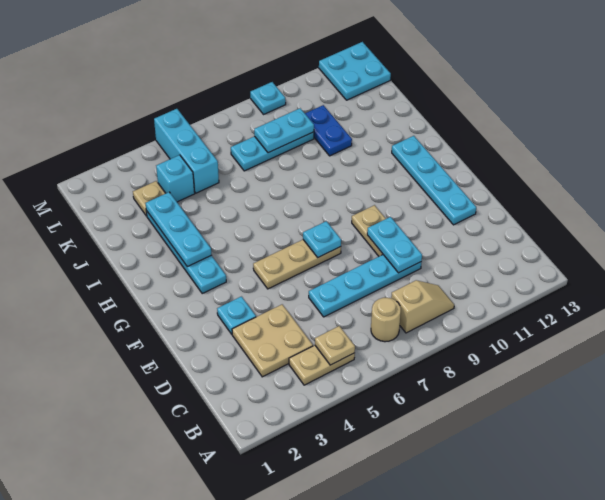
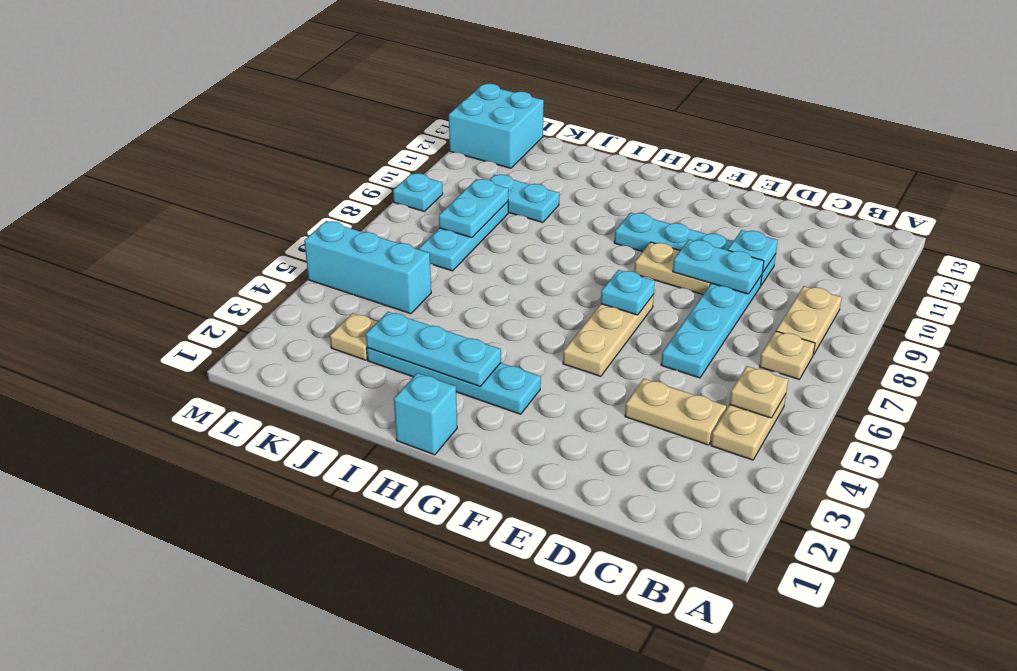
tan 1x1 round brick [371,298,401,342] -> tan 1x1 plate [759,331,815,379]
tan 1x2 slope [391,280,454,333] -> tan 1x2 plate [776,286,842,355]
tan 2x2 plate [232,305,313,377] -> tan 1x2 plate [625,379,726,445]
cyan 1x1 plate [217,297,256,334] -> cyan 1x1 plate moved to [728,230,778,273]
cyan 1x4 plate [392,136,476,225] -> cyan 1x4 plate moved to [614,213,776,285]
blue 1x2 plate [305,105,352,156] -> cyan 1x2 plate [489,174,559,222]
cyan 1x1 brick [156,155,195,202] -> cyan 1x1 brick moved to [394,373,457,455]
cyan 2x2 plate [319,42,391,100] -> cyan 2x2 brick [449,84,544,168]

